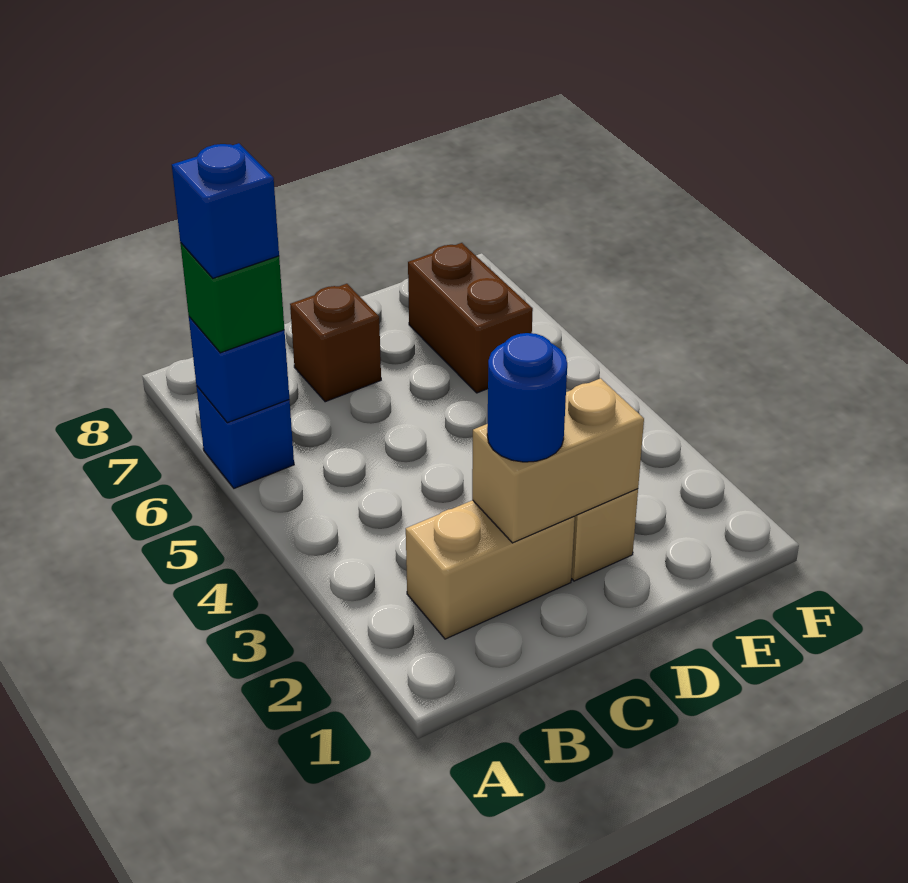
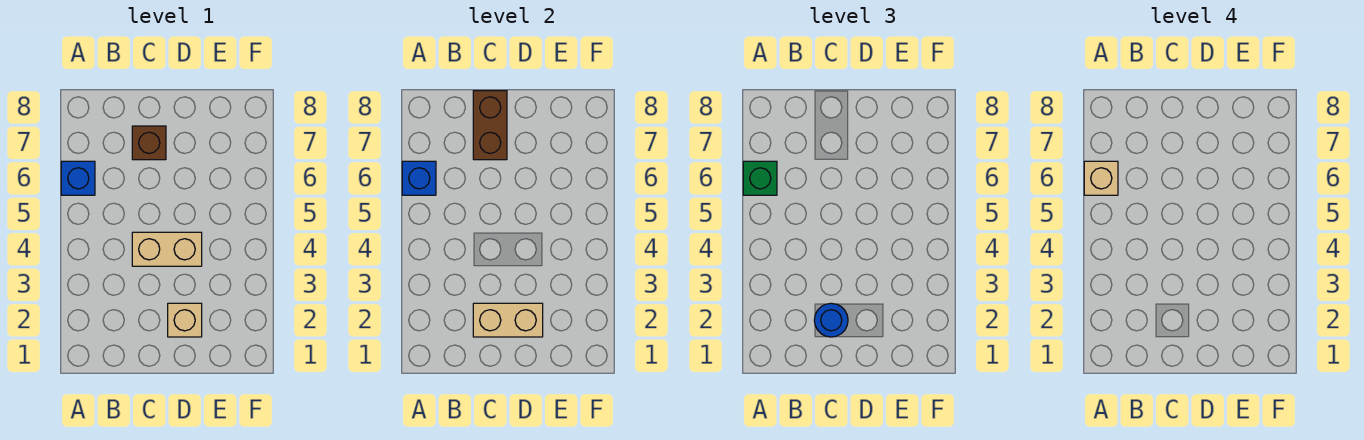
blue 1x1 brick [172,143,279,278] -> tan 1x1 brick [1084,161,1118,195]
tan 1x2 brick [406,500,575,639] -> tan 1x2 brick moved to [132,232,202,266]
brown 1x2 brick [408,243,533,393] -> brown 1x2 brick moved to [473,91,507,160]

